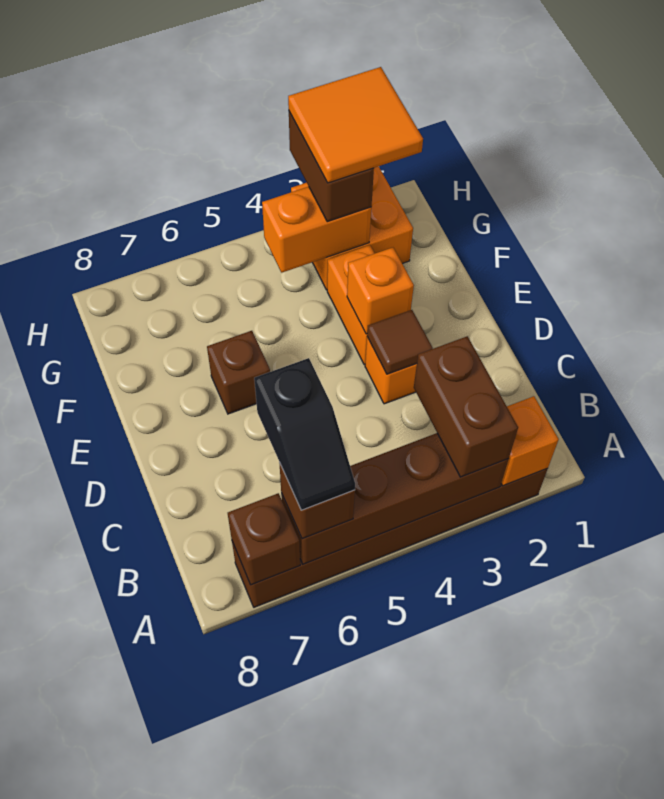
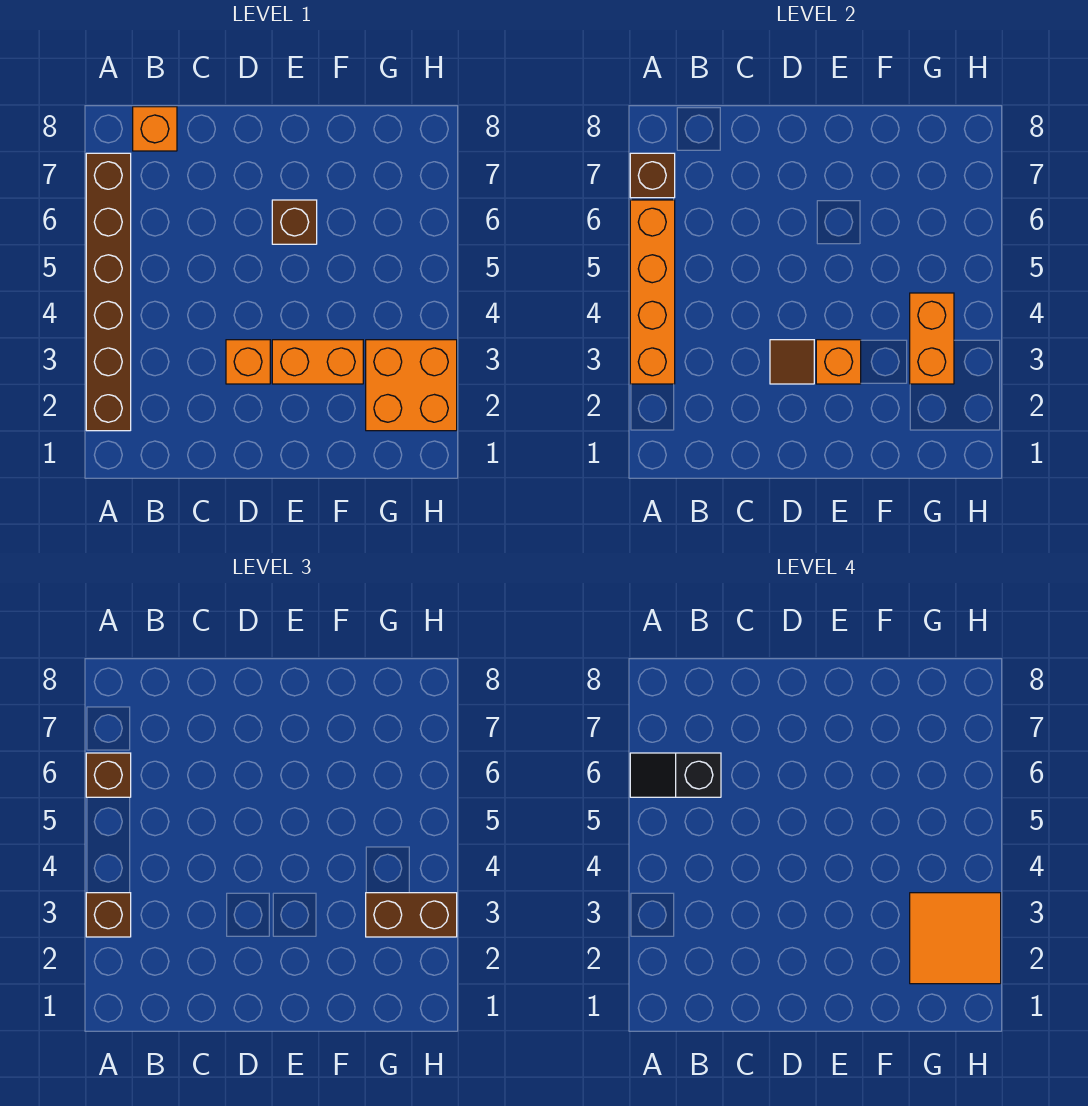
orange 1x1 brick [501,396,559,486] -> orange 1x1 brick moved to [133,107,177,151]
brown 1x4 brick [281,433,508,564] -> orange 1x4 brick [630,200,675,384]
brown 1x2 brick [414,336,518,477] -> brown 1x1 brick [86,893,131,937]

